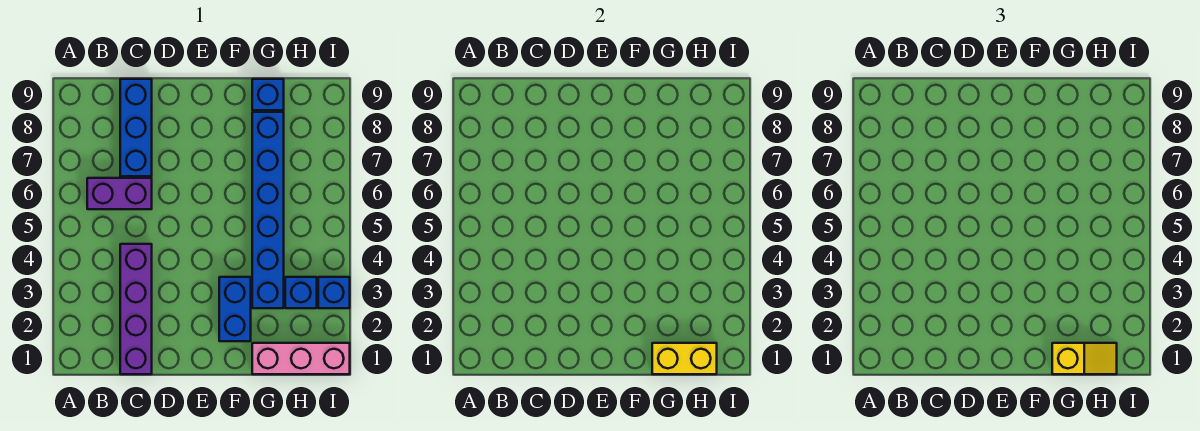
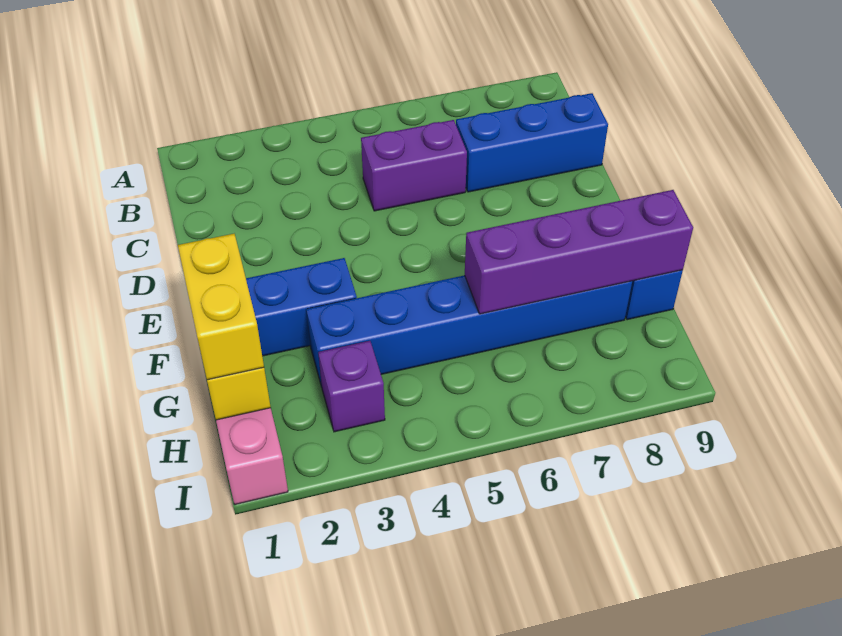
purple 1x2 brick [87,178,152,209] -> purple 1x2 brick turned to [361,120,467,211]
purple 1x4 brick [120,244,152,374] -> purple 1x4 brick moved to [465,190,693,314]
yellow 1x2 slope [1052,343,1117,374] -> yellow 1x2 brick [178,234,264,380]
blue 1x1 brick [285,277,317,308] -> purple 1x1 brick [318,341,385,432]
blue 1x1 brick [318,277,350,308] -> none

